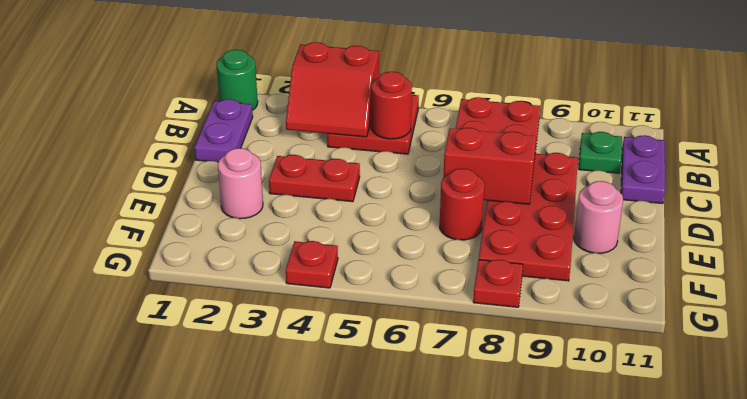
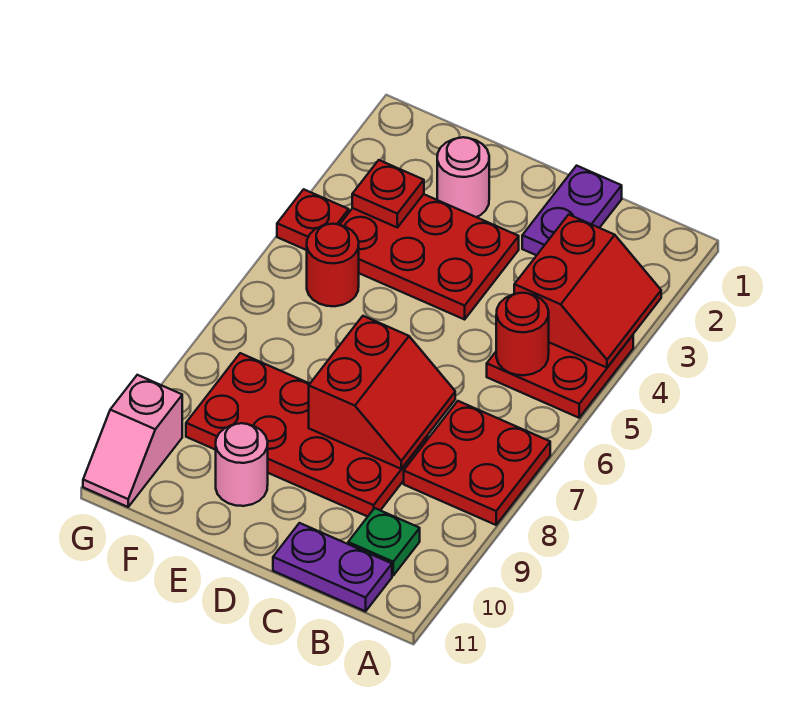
green 1x1 round brick [216,50,258,110] -> none
red 2x2 slope [286,42,379,137] -> red 2x2 slope turned to [514,215,661,368]
purple 1x2 plate [194,99,253,162] -> purple 1x2 plate turned to [522,166,622,255]
red 1x2 plate [269,155,360,202] -> red 2x3 plate [340,194,519,319]
red 1x1 round brick [440,169,484,240] -> red 1x1 round brick moved to [307,224,359,306]
red 1x1 plate [473,259,523,307] -> red 1x1 plate moved to [352,160,424,227]
none -> pink 1x2 slope [83,375,182,507]

